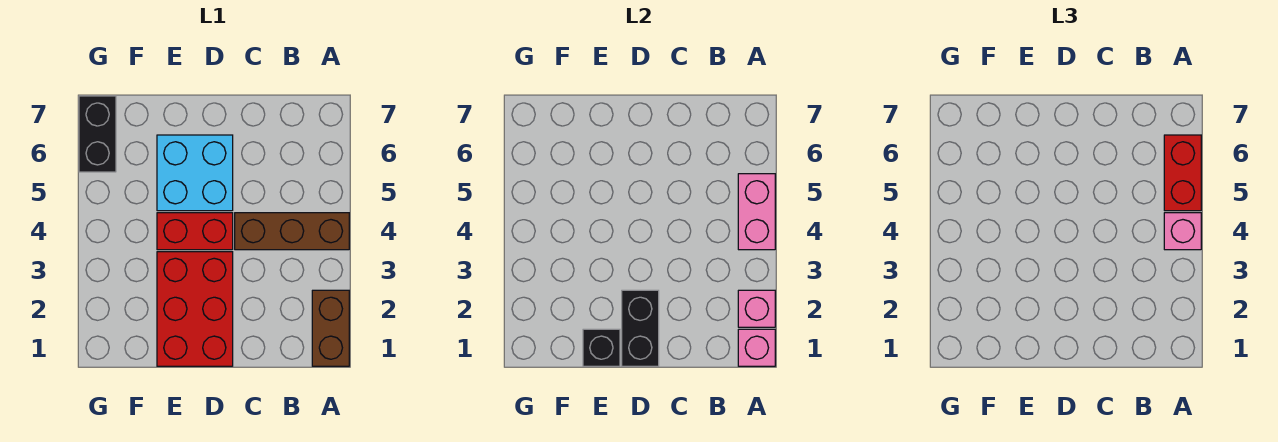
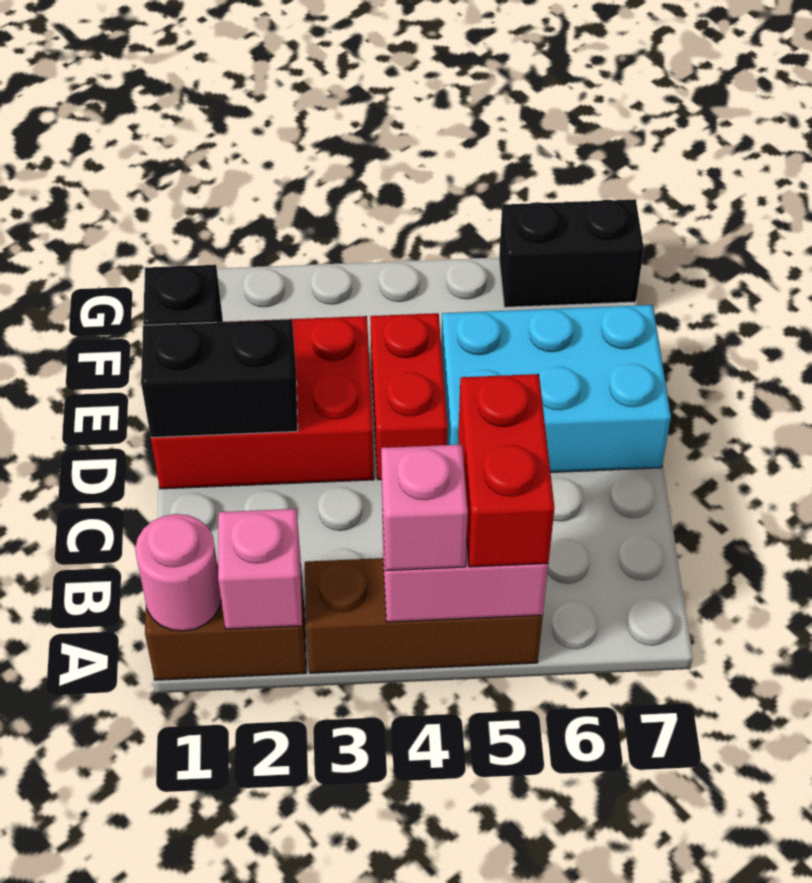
pink 1x1 brick [738,329,775,366] -> pink 1x1 round brick [135,514,221,631]
brown 1x3 brick [235,213,349,250] -> brown 1x3 brick turned to [305,558,543,673]
red 1x2 brick [1164,135,1201,211] -> red 1x2 brick turned to [458,374,554,567]
cyan 2x2 brick [157,135,233,211] -> cyan 2x3 brick [441,305,671,472]

